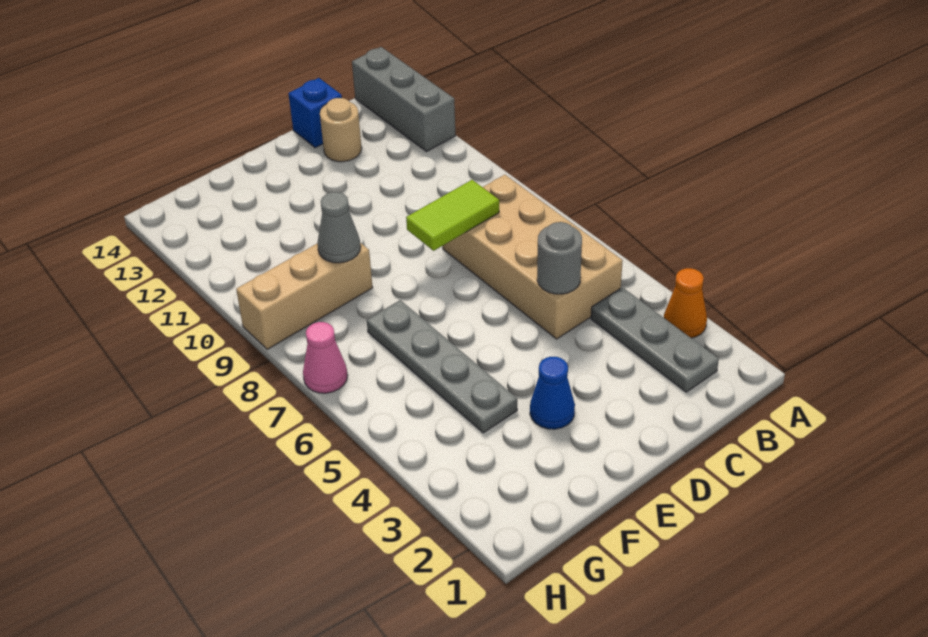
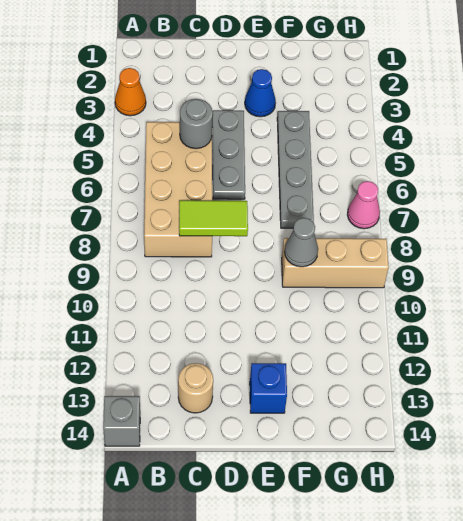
grey 1x3 brick [352,47,456,152] -> grey 1x1 brick [103,396,140,446]
grey 1x3 plate [591,287,719,392] -> grey 1x3 plate moved to [212,110,245,199]
blue 1x1 brick [288,78,342,148] -> blue 1x1 brick moved to [250,363,287,413]

